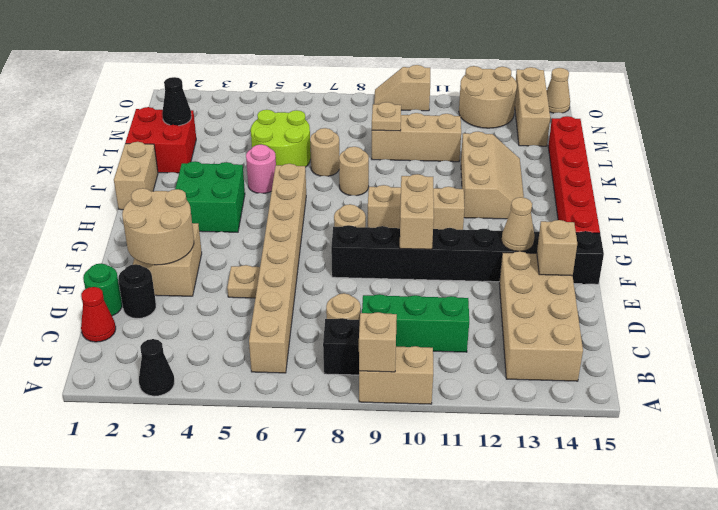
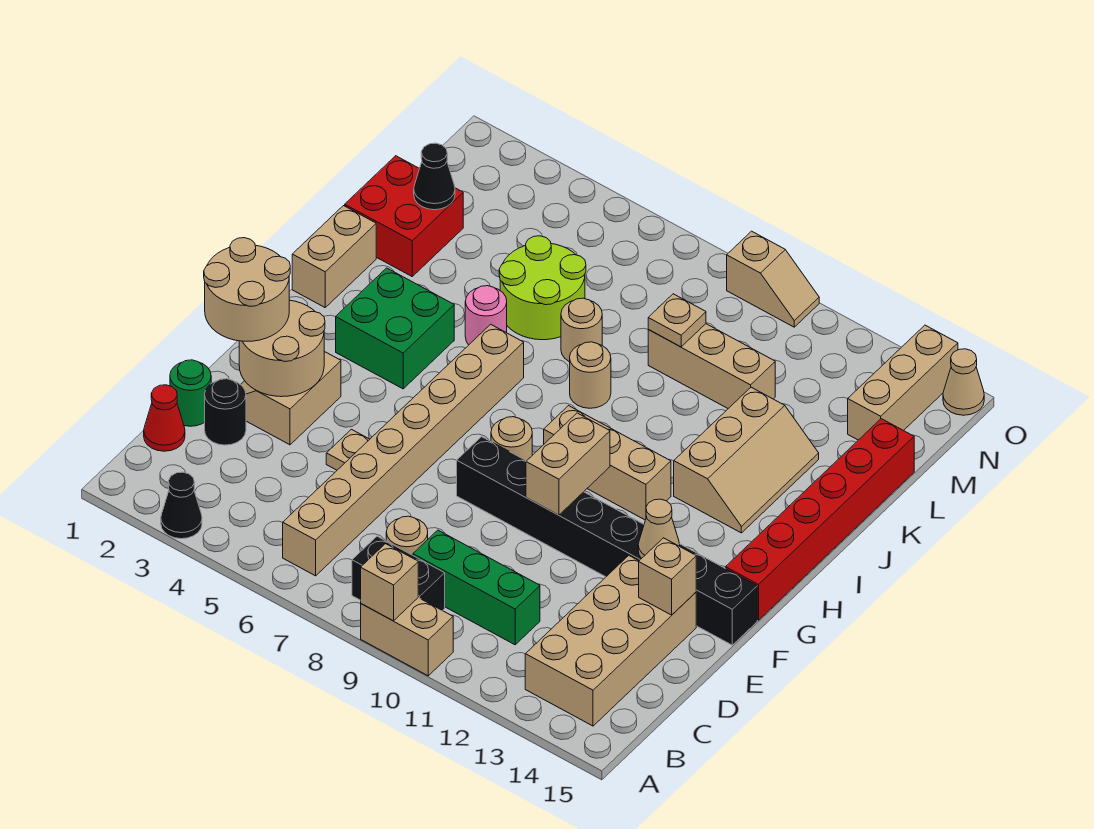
tan 2x2 round brick [459,66,517,128] -> tan 2x2 round brick moved to [204,238,290,341]
tan 1x2 slope [374,65,430,111] -> tan 1x2 slope turned to [727,231,819,327]

